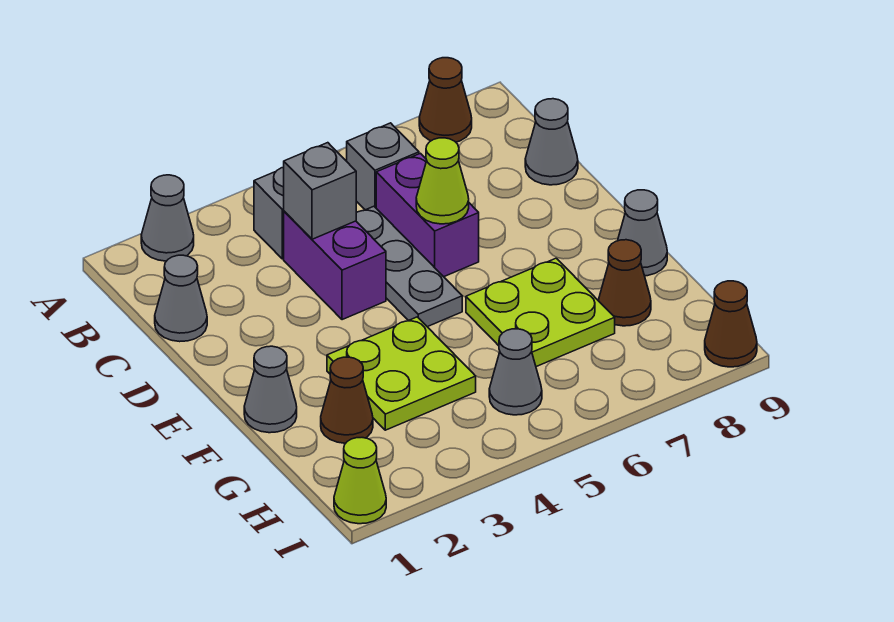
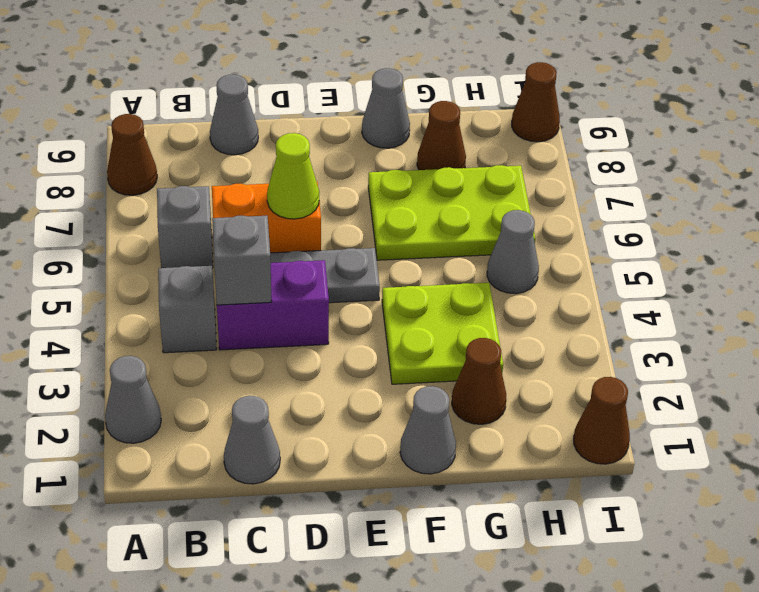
purple 1x2 brick [376,153,479,277] -> orange 1x2 brick [212,182,321,253]
lime 2x2 plate [466,258,615,367] -> lime 2x3 plate [368,165,535,260]
lime 1x1 cone [334,438,386,524] -> brown 1x1 cone [574,377,630,464]

